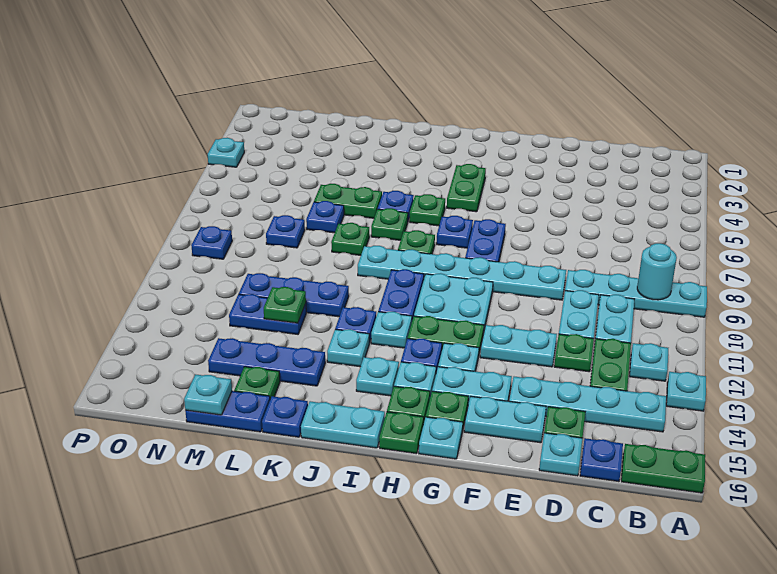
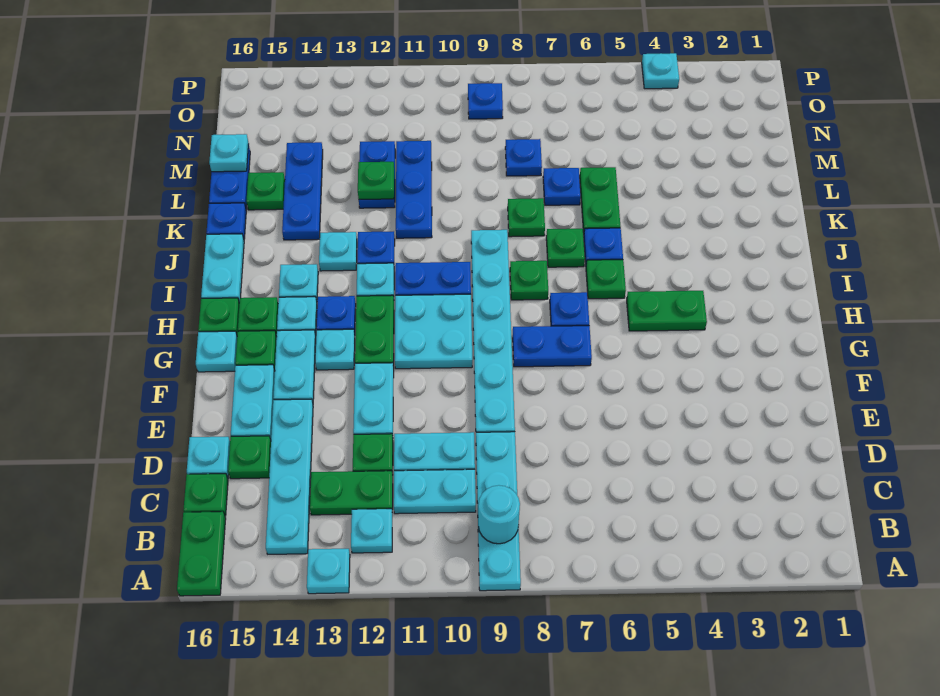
blue 1x1 plate [580,438,623,482] -> green 1x1 plate [183,474,228,516]

